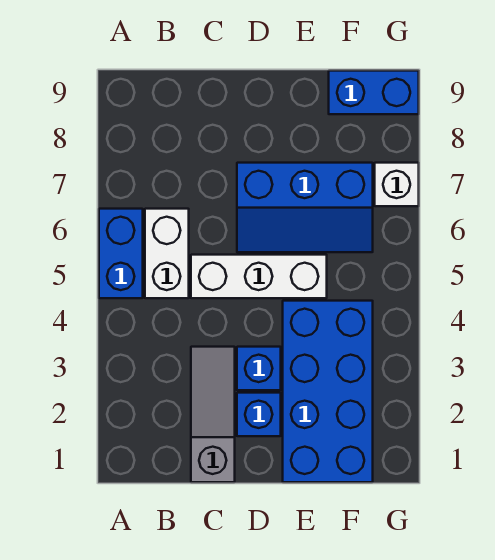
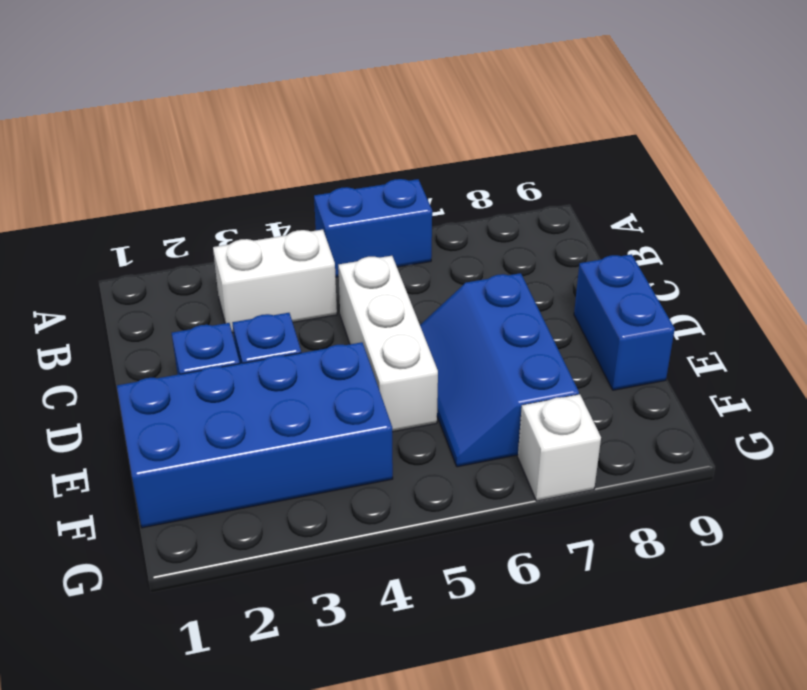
white 1x2 brick [145,209,189,298] -> white 1x2 brick moved to [213,230,337,333]
grey 1x3 slope [191,347,235,482] -> none
blue 1x2 brick [329,71,419,114] -> blue 1x2 brick moved to [574,254,675,390]

